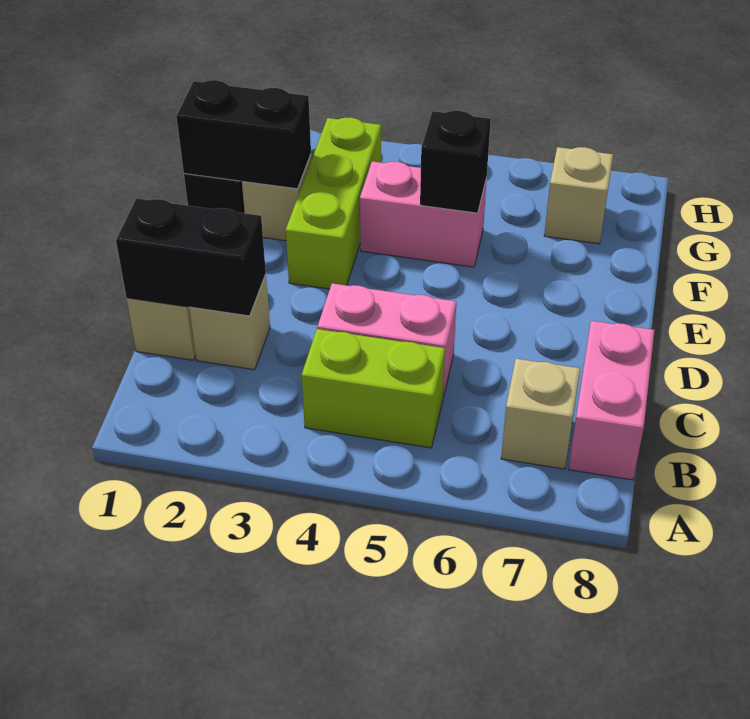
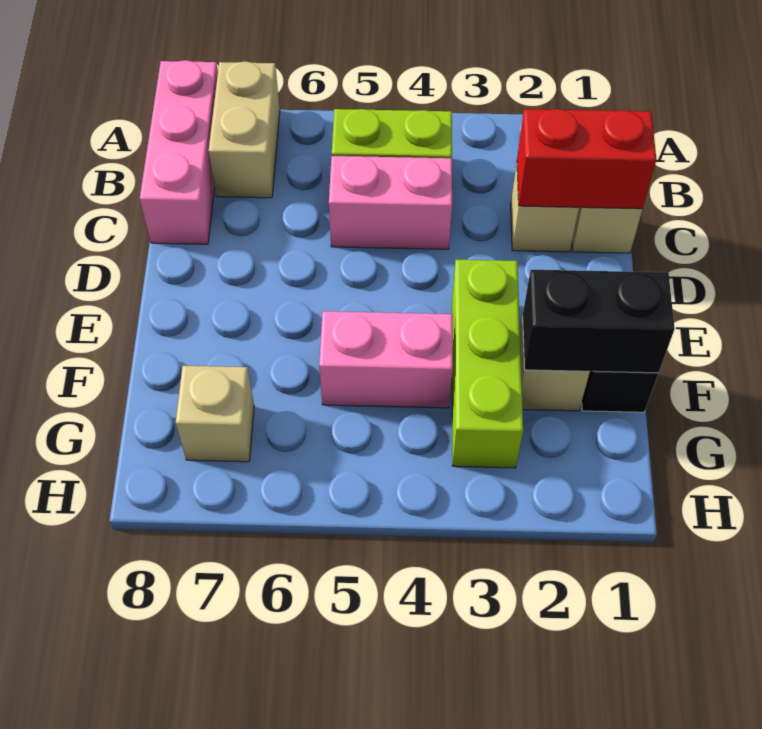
tan 1x1 brick [501,359,580,469] -> tan 1x2 brick [209,61,280,198]
pink 1x2 brick [569,321,654,480] -> pink 1x3 brick [140,60,218,244]
black 1x2 brick [116,198,266,316] -> red 1x2 brick [517,109,657,209]
black 1x1 brick [420,111,491,213] -> none

